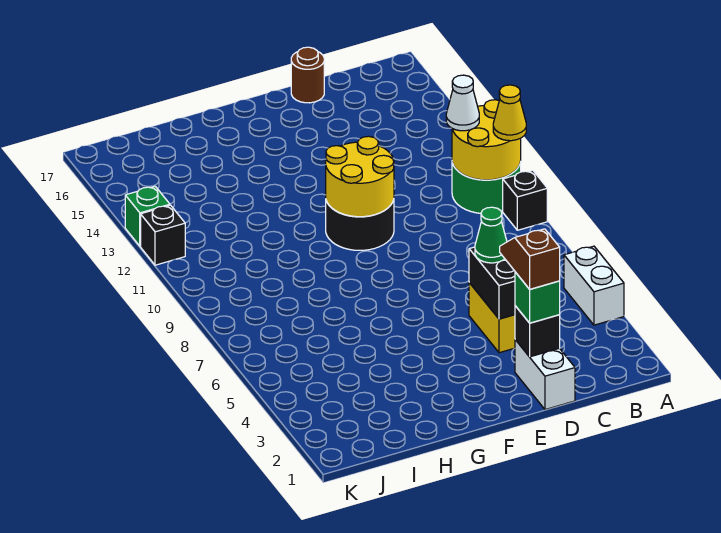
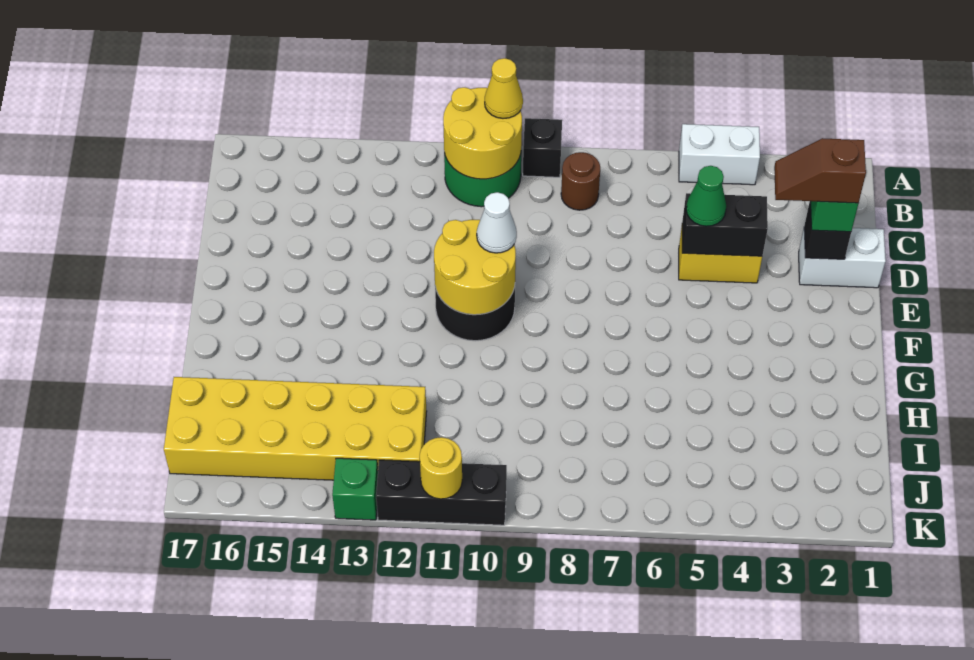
white 1x1 cone [446,75,479,131] -> white 1x1 cone moved to [477,192,517,253]
brown 1x1 round brick [291,47,324,103] -> brown 1x1 round brick moved to [561,152,600,210]
none -> yellow 2x6 brick [164,377,427,480]
none -> yellow 1x1 round brick [420,437,462,499]
black 1x1 brick [141,205,185,265] -> black 1x3 brick [376,460,507,525]

